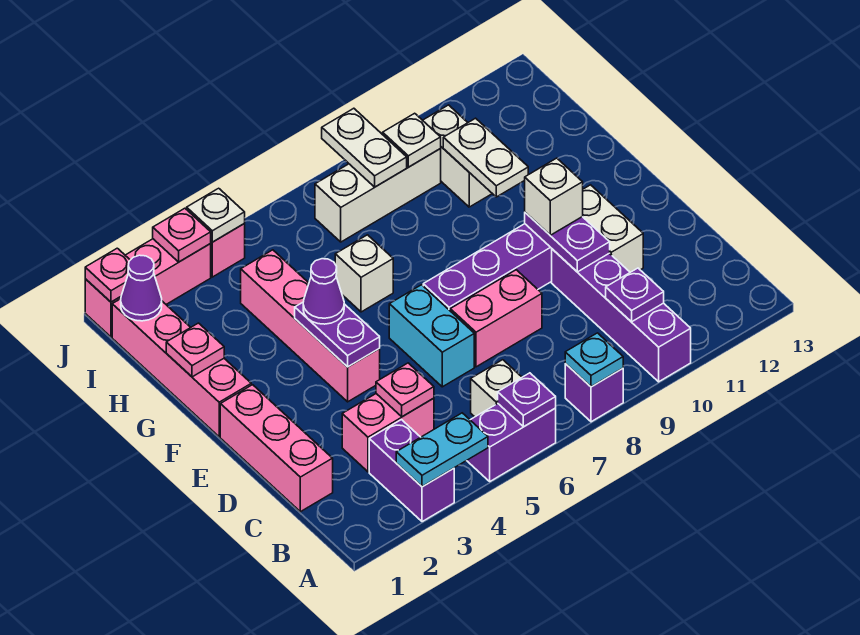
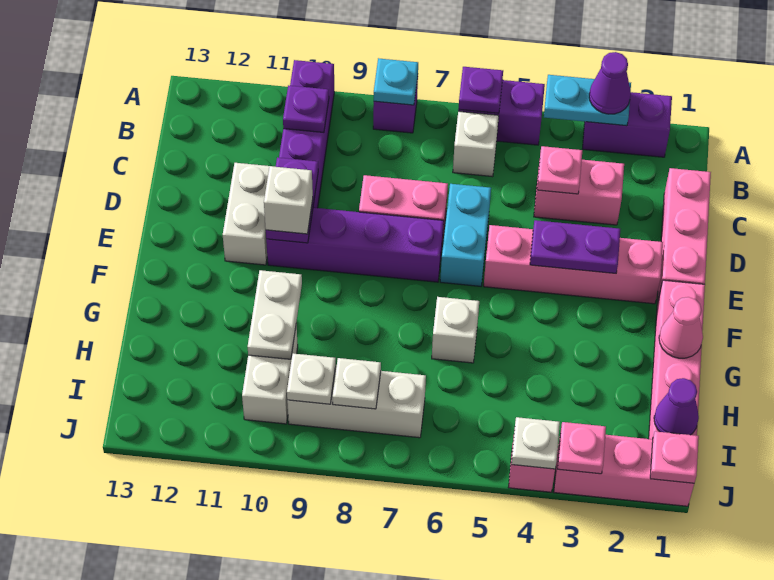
purple 1x2 brick [369,420,454,522] -> purple 1x2 brick turned to [582,92,672,157]
pink 1x4 brick [241,250,380,402] -> pink 1x4 brick turned to [484,225,663,304]
purple 1x2 plate [295,302,380,367] -> purple 1x2 plate turned to [530,220,620,273]
purple 1x1 cone [303,259,344,324] -> purple 1x1 cone moved to [589,52,631,114]
pink 1x1 plate [166,323,224,377] -> pink 1x1 cone [659,297,703,358]
white 1x2 plate [322,108,407,187] -> white 1x1 plate [333,358,381,409]

